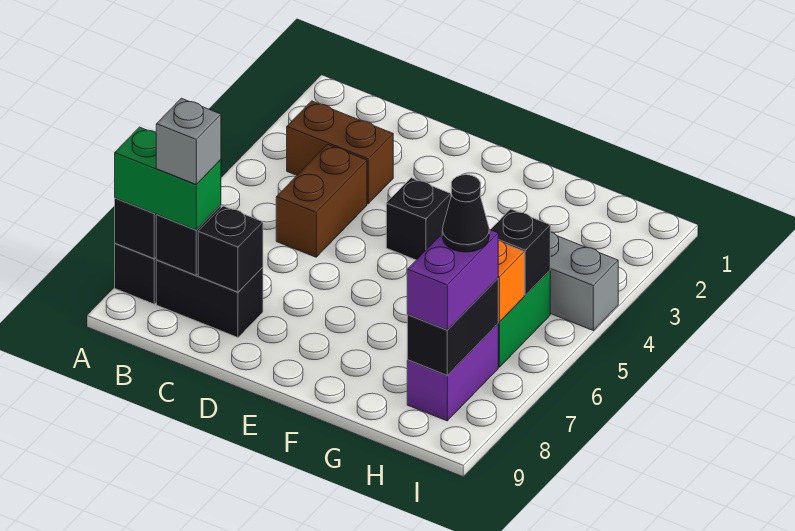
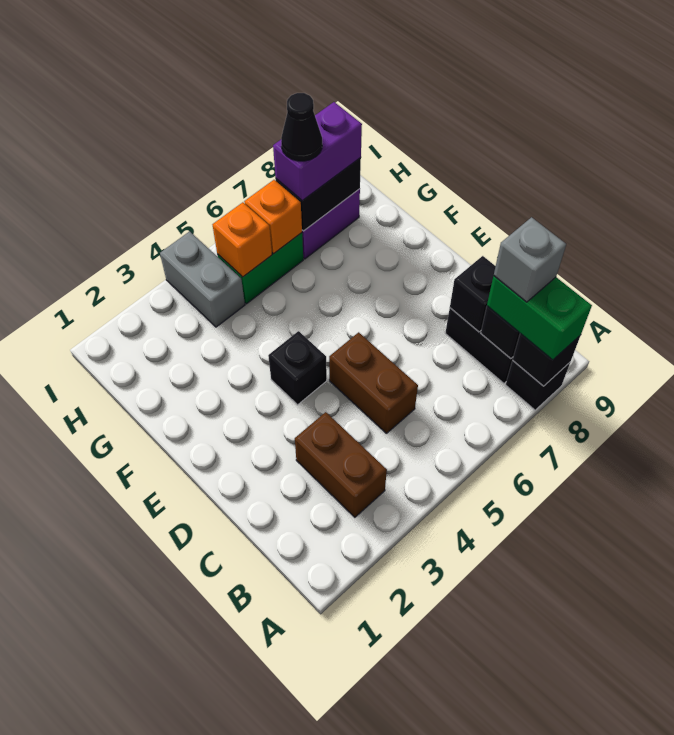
brown 1x2 brick [276,145,367,257] -> brown 1x2 brick turned to [329,332,418,433]
black 1x1 brick [490,209,550,295] -> orange 1x1 brick [213,202,272,277]

